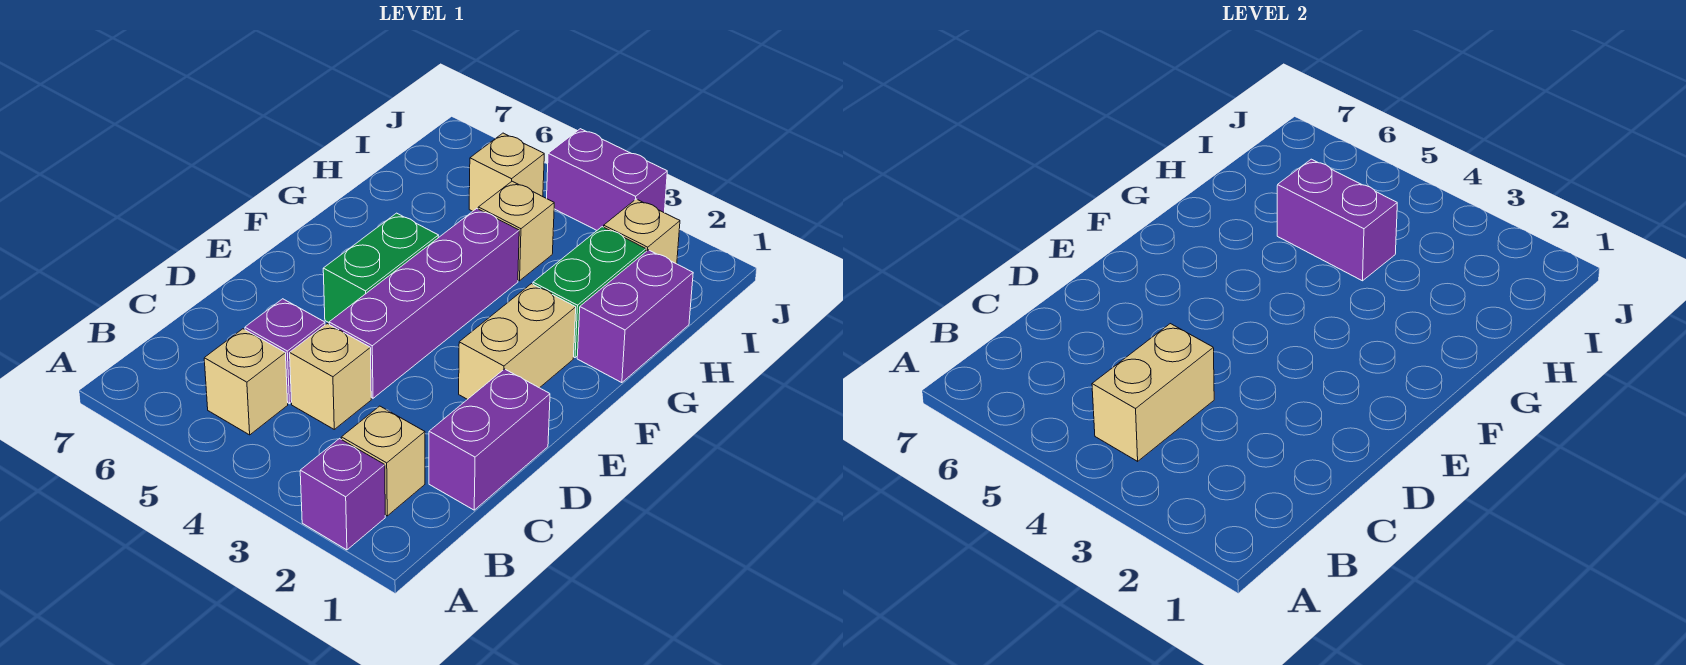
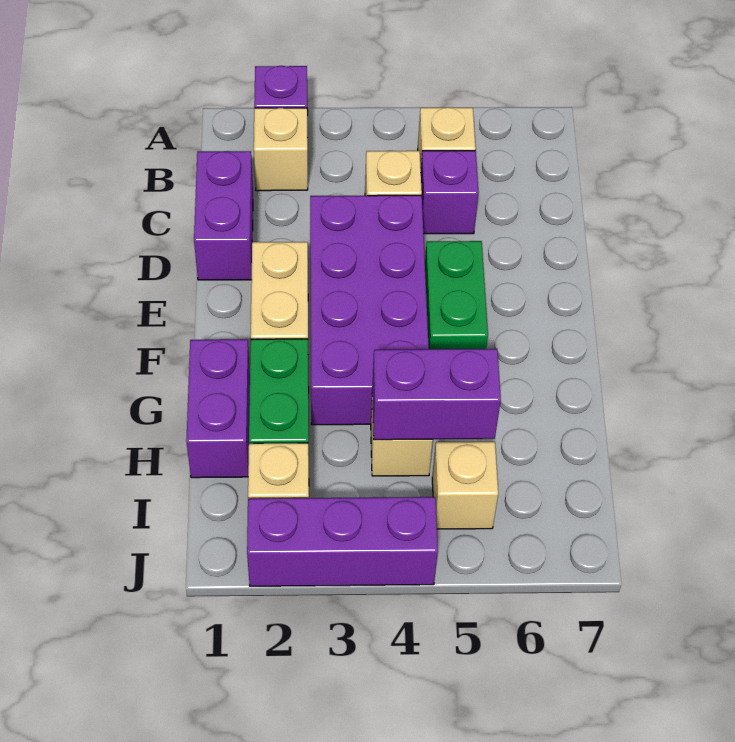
tan 1x2 brick [1092,324,1214,461] -> none
purple 1x4 brick [329,209,519,398] -> purple 2x4 brick [310,195,429,425]
purple 1x2 brick [547,129,667,230] -> purple 1x3 brick [247,497,438,586]

